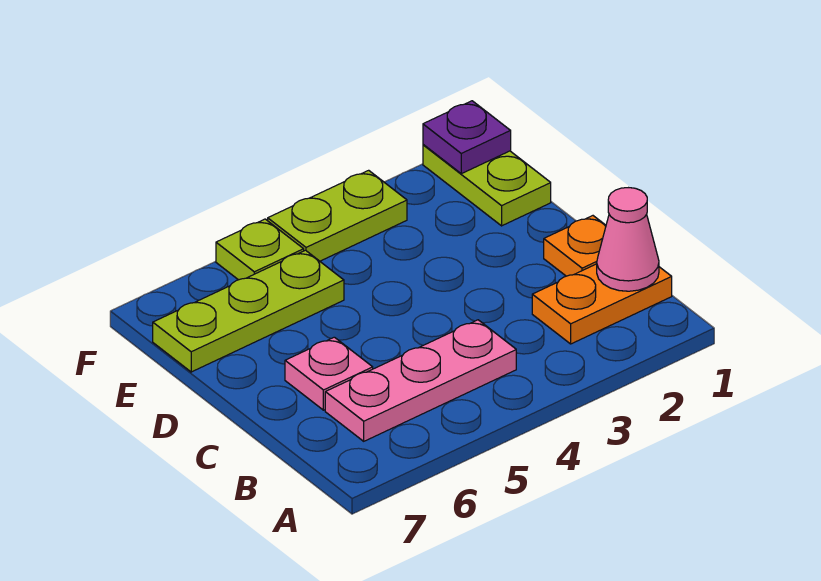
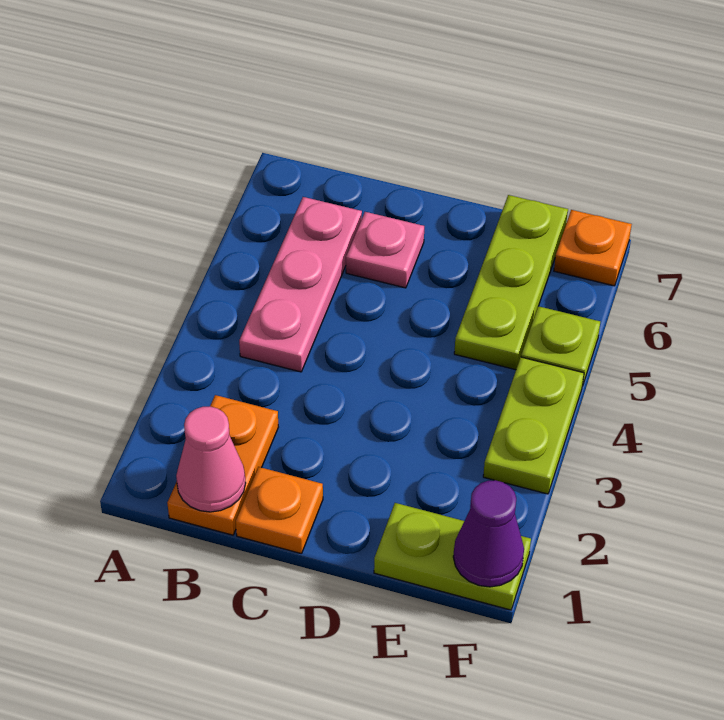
purple 1x1 plate [423,101,511,174] -> purple 1x1 cone [453,480,524,587]
none -> orange 1x1 plate [554,210,632,286]

